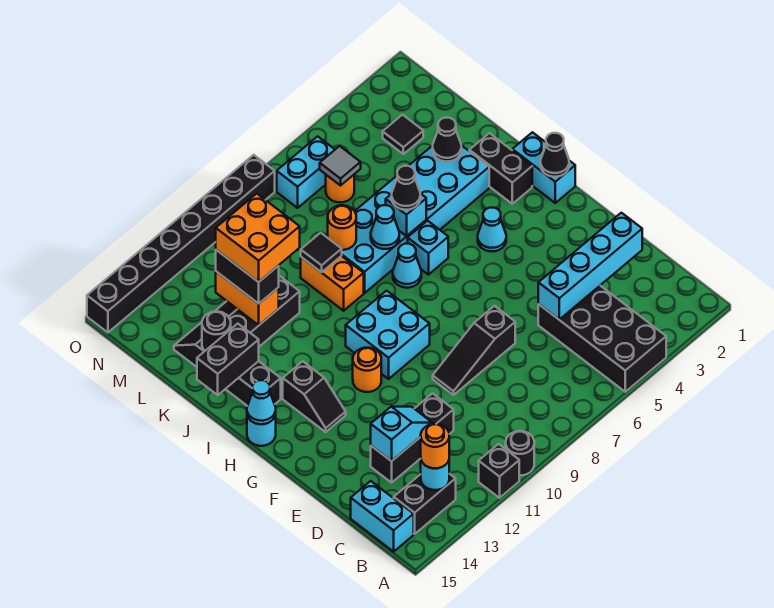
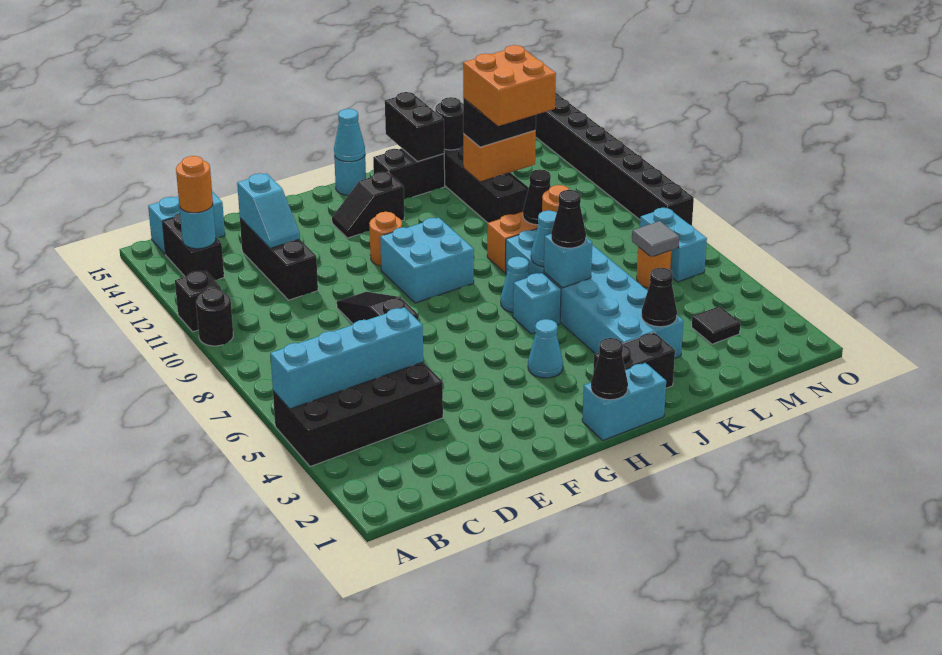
cyan 1x4 brick [538,213,642,319] -> cyan 1x4 brick turned to [270,307,423,409]
black 1x1 tile [301,233,342,272] -> black 1x1 cone [523,169,551,225]

